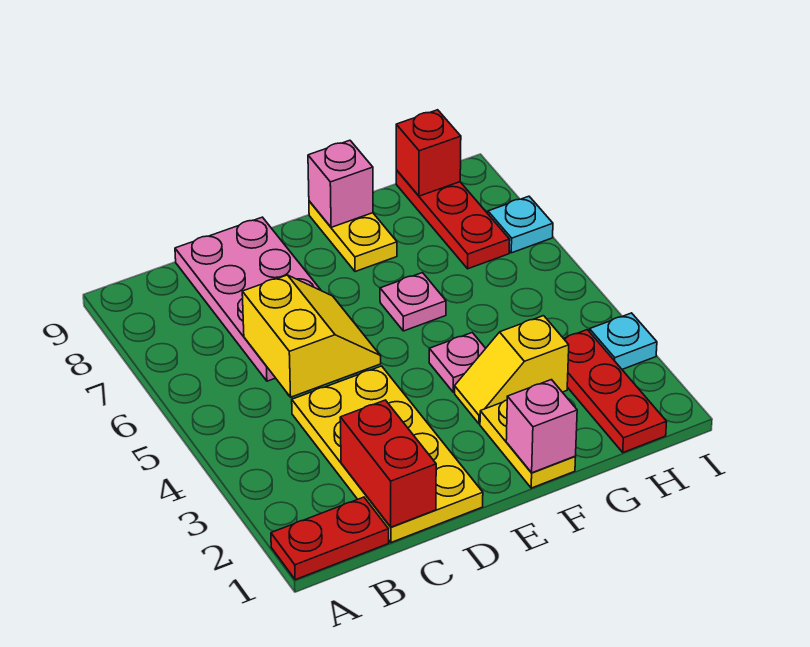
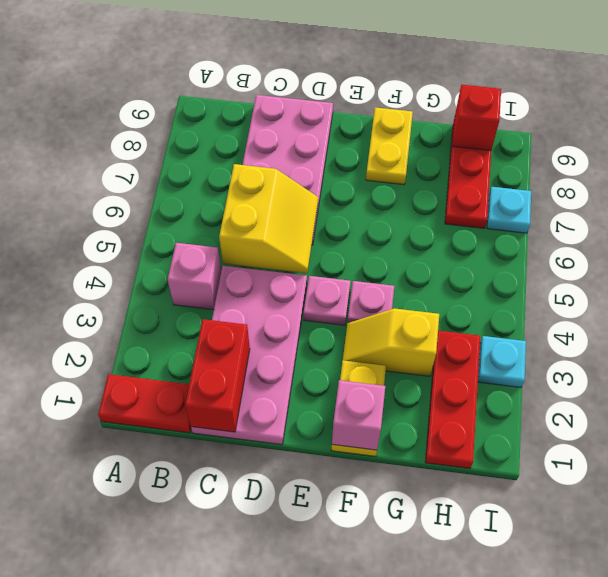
yellow 2x4 plate [292,366,483,542] -> pink 2x4 plate [191,266,307,445]
pink 1x1 plate [380,273,446,331] -> pink 1x1 plate moved to [304,276,351,325]
pink 1x1 brick [308,140,373,227] -> pink 1x1 brick moved to [168,243,221,310]

